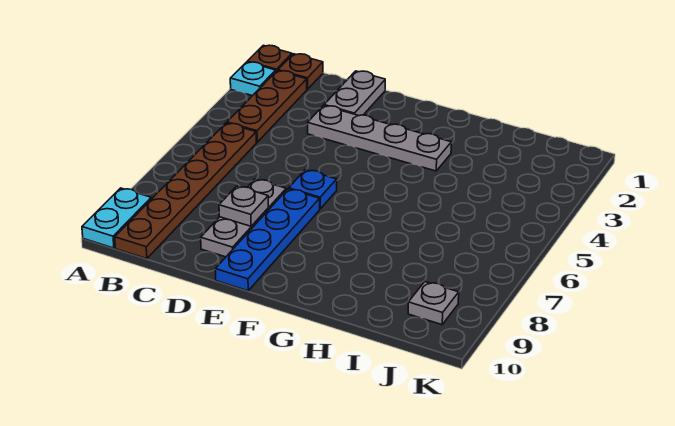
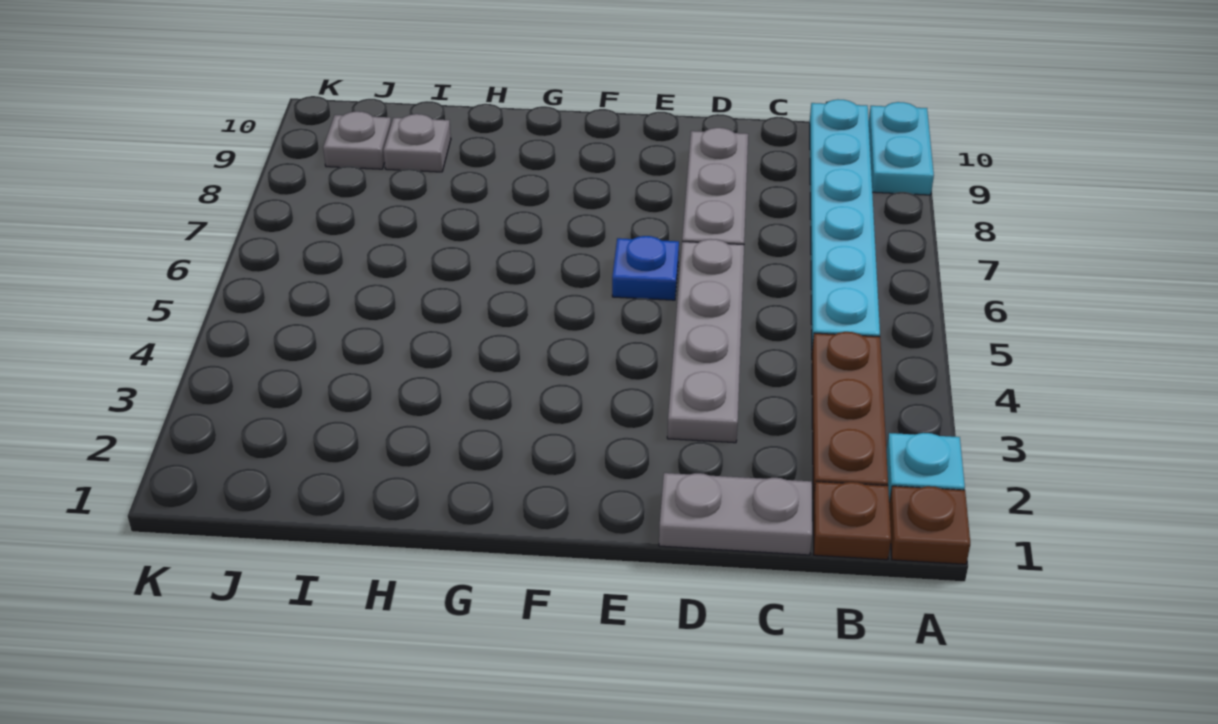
brown 1x6 plate [115,123,256,259] -> cyan 1x6 plate [810,99,880,346]
grey 1x2 plate [324,71,385,116] -> grey 1x2 plate turned to [659,473,812,555]
grey 1x4 plate [308,106,451,171] -> grey 1x4 plate turned to [667,239,744,443]
grey 1x1 plate [219,186,268,226] -> grey 1x1 plate moved to [383,114,451,172]
blue 1x4 plate [215,189,320,291] -> none

